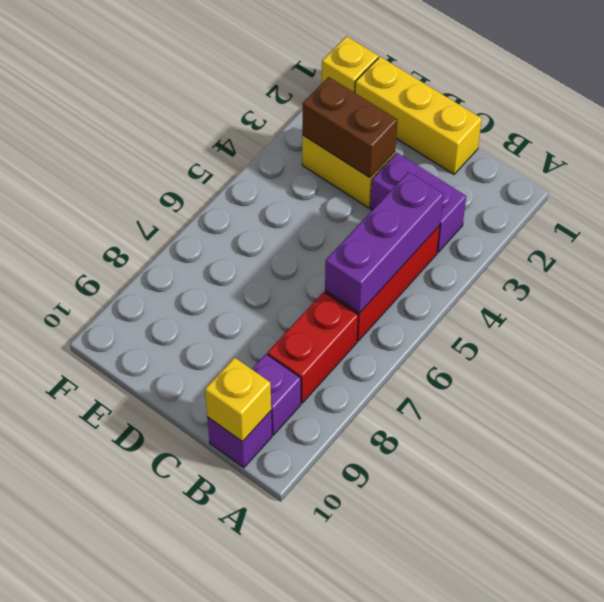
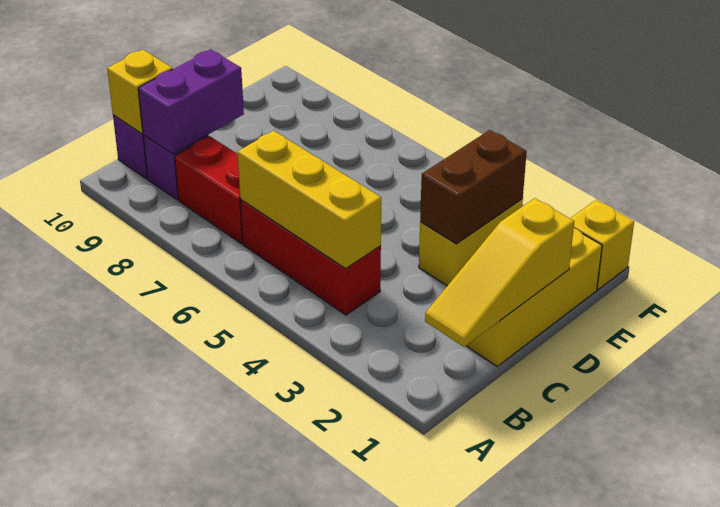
none -> yellow 1x3 slope [425,198,574,347]
purple 1x2 brick [370,153,466,252] -> purple 1x2 brick moved to [138,49,244,154]
purple 1x3 brick [325,172,444,313] -> yellow 1x3 brick [238,131,381,269]

